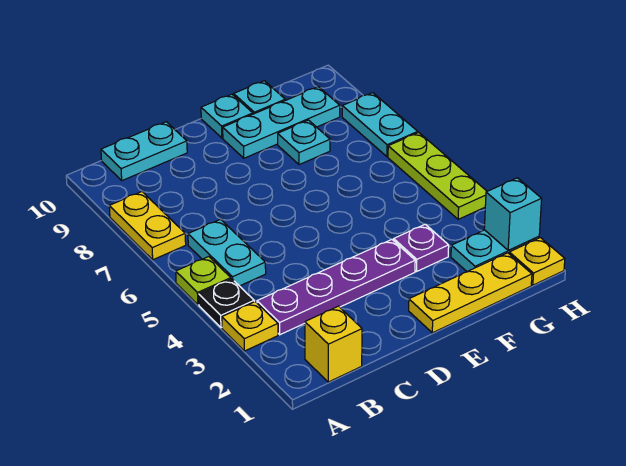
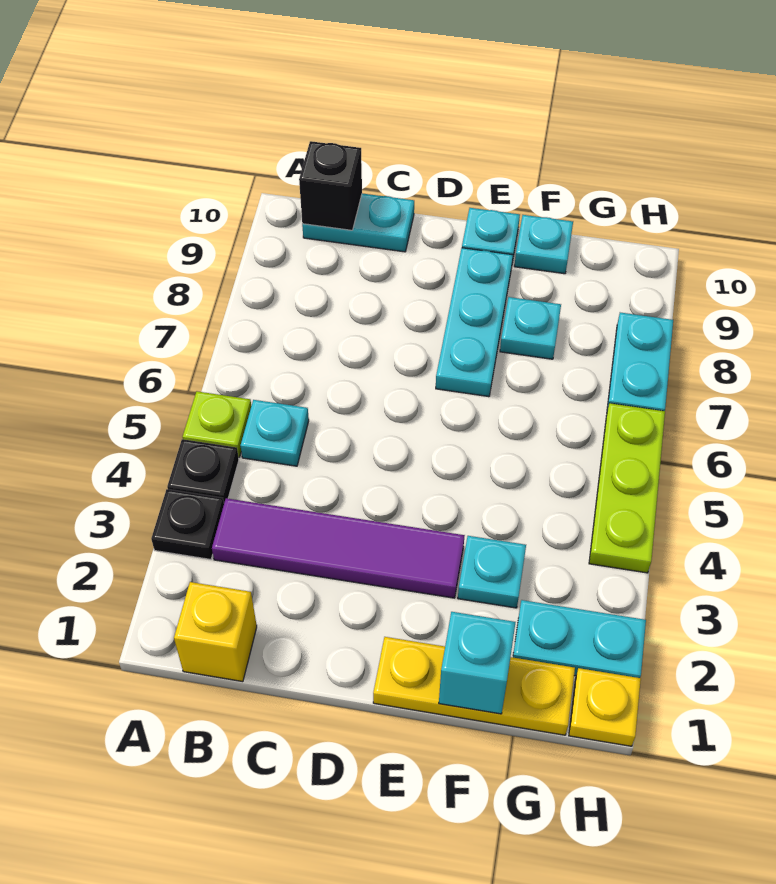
yellow 1x1 plate [222,302,278,351] -> black 1x1 plate [151,489,224,559]
yellow 1x2 plate [109,192,186,260] -> none
purple 1x4 plate [257,239,415,335] -> purple 1x4 tile [212,498,465,598]
cyan 1x2 plate [188,220,266,286] -> cyan 1x1 plate [241,400,309,466]
none -> black 1x1 brick [299,141,362,230]
cyan 1x3 plate [223,87,340,158] -> cyan 1x3 plate turned to [436,248,513,397]
purple 1x1 plate [394,224,449,271] -> cyan 1x1 plate [458,536,526,608]
cyan 1x1 brick [484,178,542,250] -> cyan 1x1 brick moved to [439,612,516,714]

